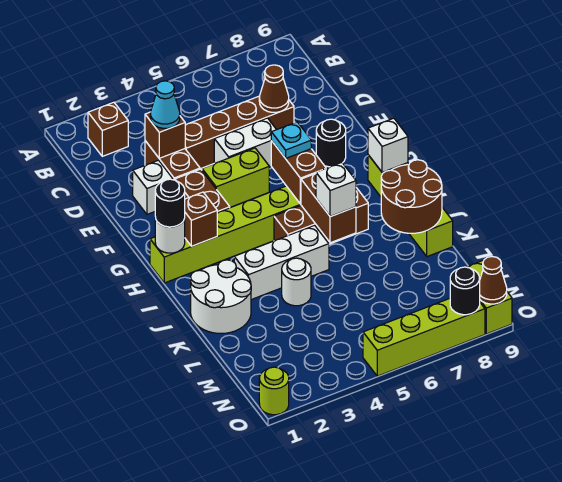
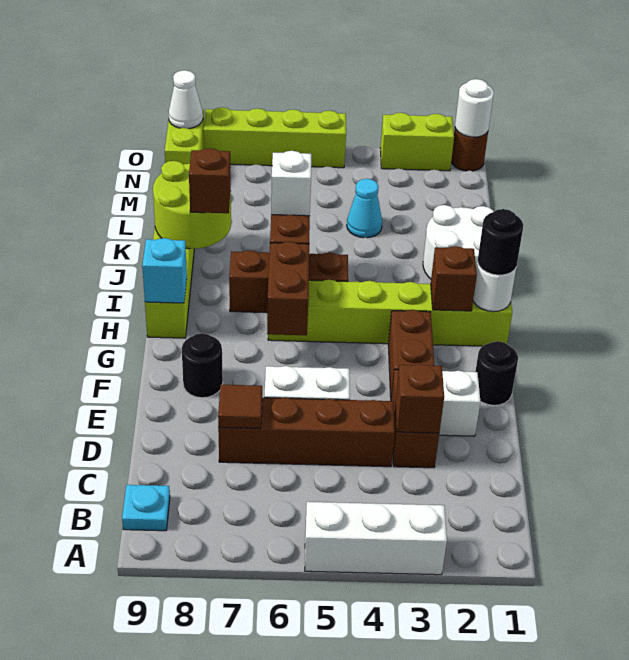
brown 1x1 brick [88,102,128,156] -> brown 1x1 brick moved to [189,148,231,213]
cyan 1x1 cone [150,81,180,128] -> cyan 1x1 cone moved to [347,179,382,238]
brown 1x1 cone [259,65,289,112] -> brown 1x1 tile [218,385,262,429]
lime 1x2 brick [202,148,269,207] -> lime 1x2 brick moved to [380,113,454,171]
cyan 1x1 plate [271,122,311,158] -> cyan 1x1 plate moved to [122,485,170,531]
white 1x1 brick [368,118,408,172] -> cyan 1x1 brick [142,238,187,303]
white 1x3 brick [234,225,329,300] -> white 1x3 brick moved to [305,502,447,575]
brown 2x2 round brick [381,160,442,233] -> lime 2x2 round brick [153,161,231,249]
white 1x1 round brick [282,258,311,306] -> white 1x1 round brick moved to [455,79,494,137]
lime 1x1 round brick [259,367,289,415] -> brown 1x1 round brick [451,128,488,171]
black 1x1 round brick [450,267,480,315] -> black 1x1 round brick moved to [475,341,518,405]
brown 1x1 cone [480,257,507,304] -> white 1x1 cone [169,70,203,129]

